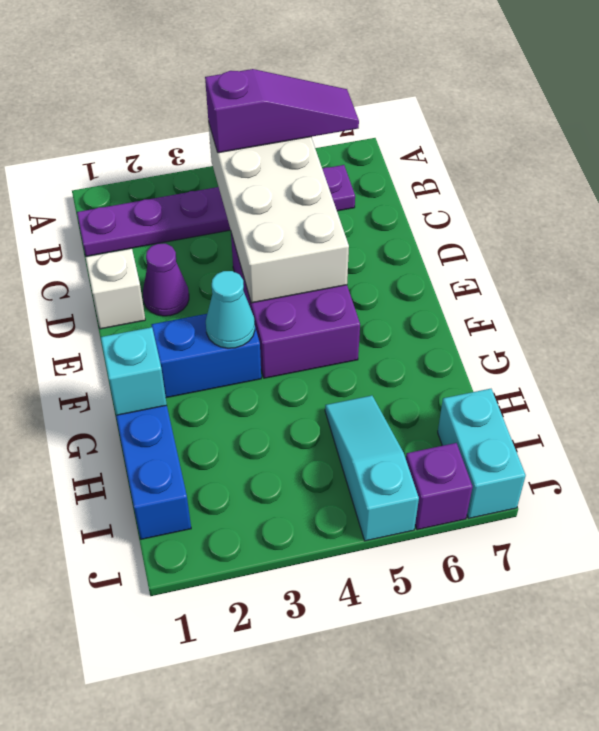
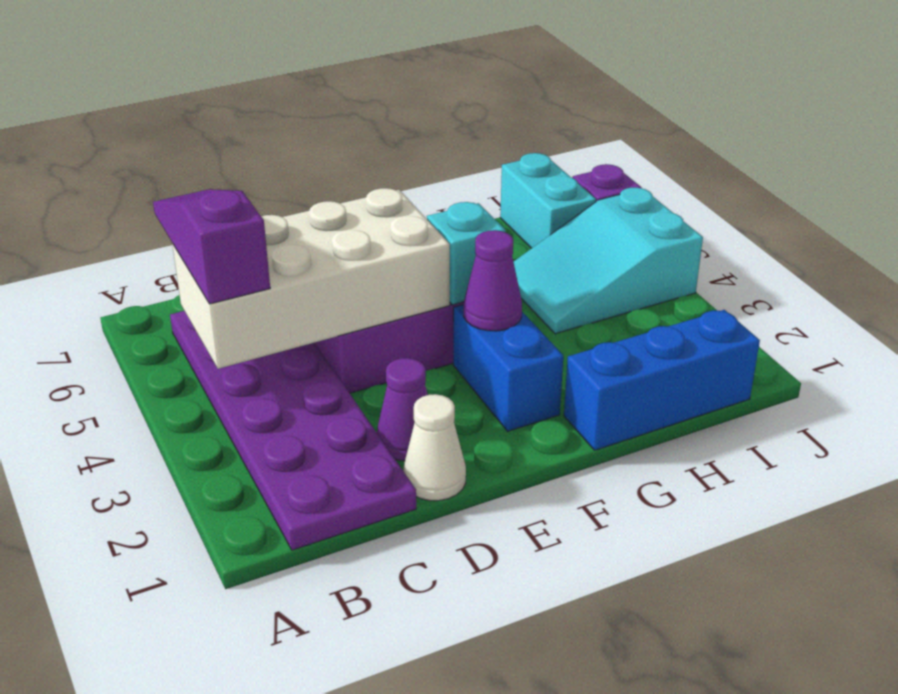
purple 1x6 plate [77,165,355,256] -> purple 2x6 plate [170,311,416,550]
white 1x1 brick [86,249,145,329] -> white 1x1 cone [403,394,466,501]
cyan 1x1 cone [206,271,255,348] -> purple 1x1 cone [464,230,522,331]
cyan 1x1 brick [101,327,167,415] -> cyan 1x1 brick moved to [427,202,505,305]
cyan 1x3 slope [325,396,419,541] -> cyan 2x3 slope [514,187,703,334]
cyan 1x2 brick [438,389,526,518] -> cyan 1x2 brick turned to [500,153,596,248]

